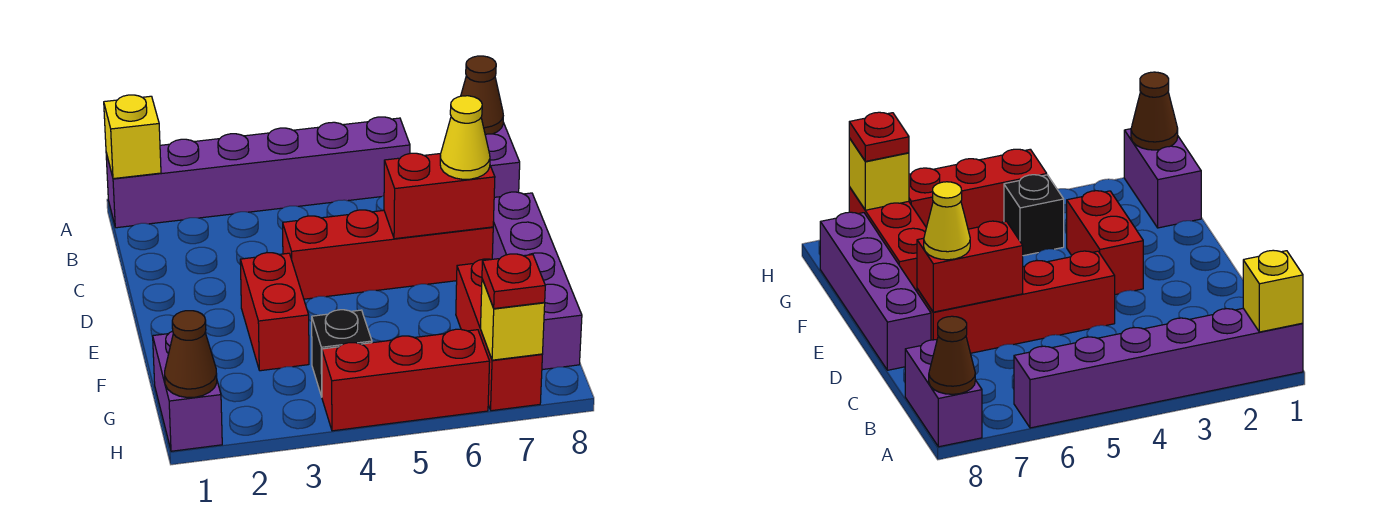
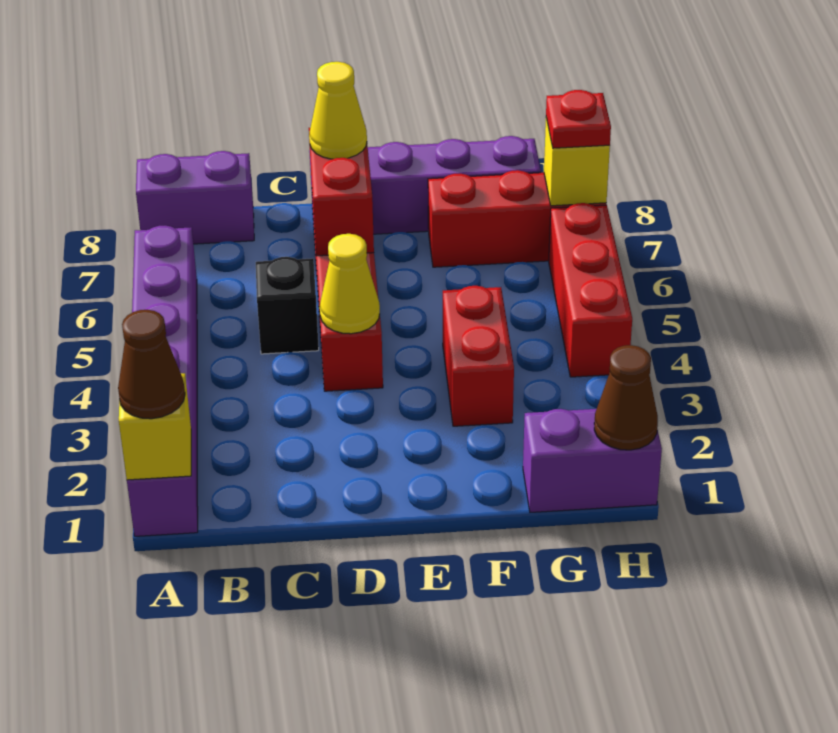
brown 1x1 cone [461,56,503,134] -> brown 1x1 cone moved to [118,310,185,419]
none -> yellow 1x1 cone [320,234,380,334]
red 1x2 brick [240,253,309,371] -> red 1x2 brick turned to [443,286,514,426]
black 1x1 brick [312,310,372,397] -> black 1x1 brick moved to [256,257,319,354]

